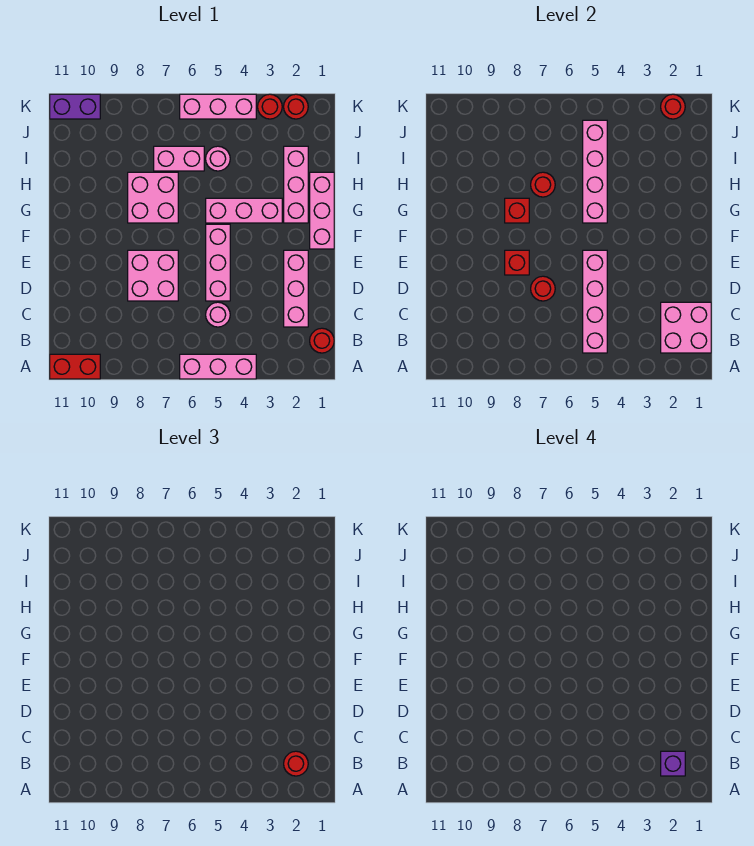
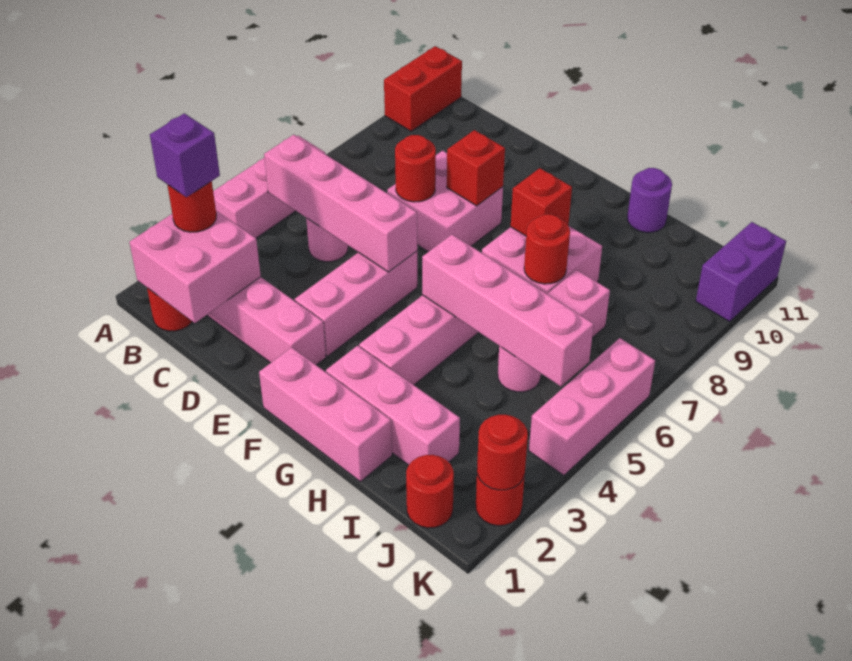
pink 1x3 brick [206,224,230,301] -> pink 1x3 brick turned to [295,251,417,356]
none -> purple 1x1 round brick [627,168,672,233]
red 1x1 round brick [258,94,282,119] -> red 1x1 round brick moved to [406,455,454,528]

